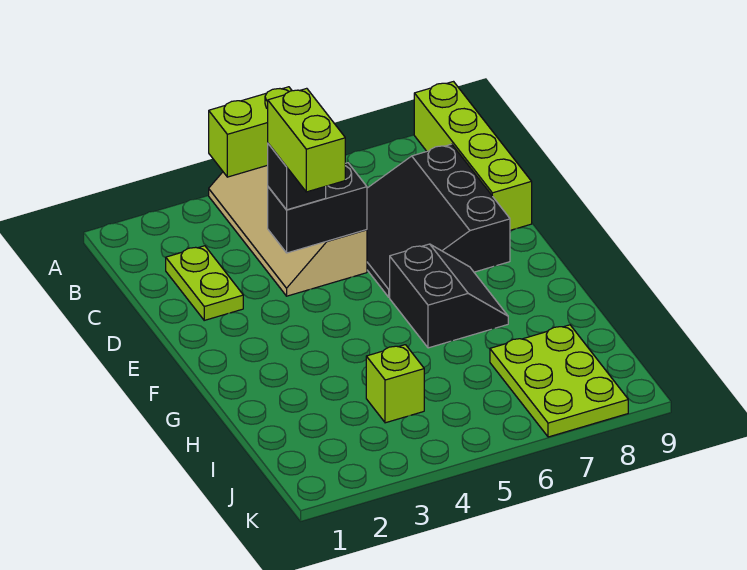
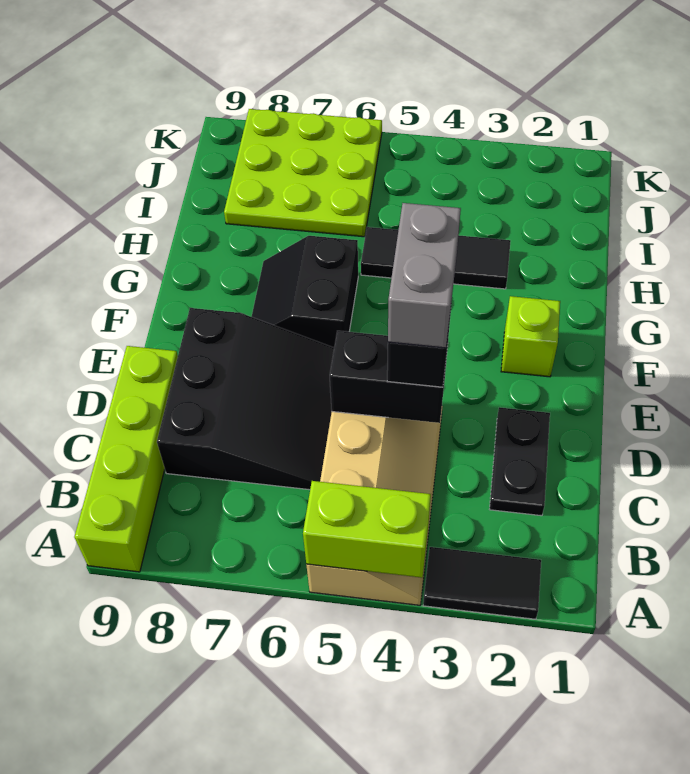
none -> black 1x2 tile [423,547,541,619]
lime 1x2 plate [166,246,243,320] -> black 1x2 plate [490,407,550,516]
lime 1x2 brick [268,88,345,192] -> grey 1x2 brick [388,203,461,348]
none -> black 1x3 tile [361,227,511,289]
lime 1x1 brick [366,345,424,423] -> lime 1x1 brick moved to [501,296,560,377]
lime 2x3 plate [490,325,628,437] -> lime 3x3 plate [224,109,382,237]

